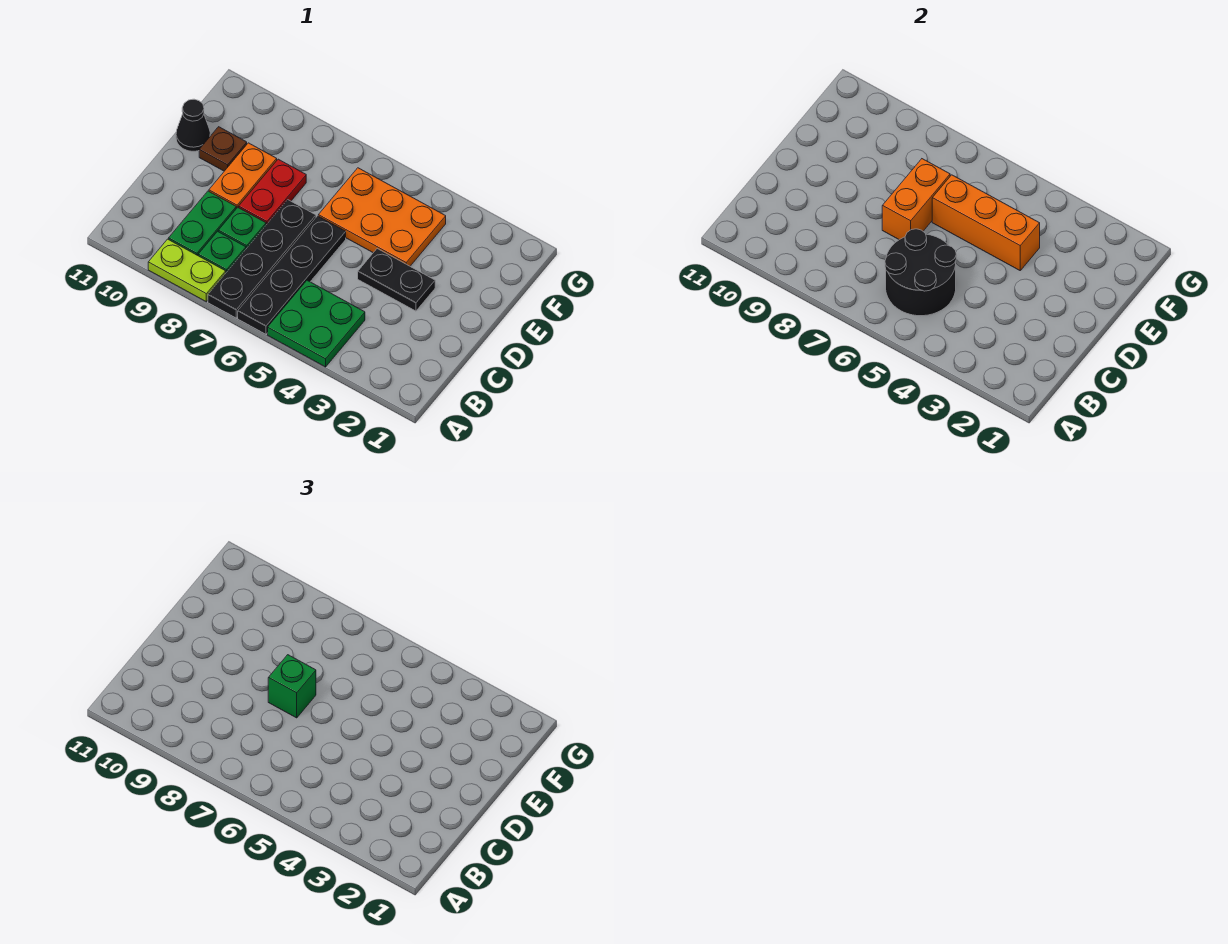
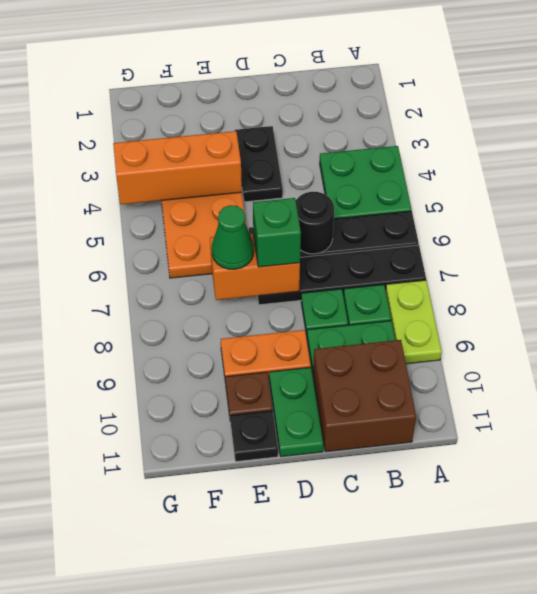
black 2x2 round brick [885,229,956,316] -> black 1x1 round brick [296,192,334,254]
none -> brown 2x2 brick [313,340,416,452]
red 1x2 plate [239,159,306,225] -> none
none -> green 1x2 plate [269,367,323,457]
orange 1x3 brick [932,175,1040,270] -> orange 1x3 brick turned to [113,131,242,205]
none -> green 1x1 cone [212,205,254,269]
black 1x1 cone [176,99,210,151] -> black 1x1 plate [230,411,278,462]

